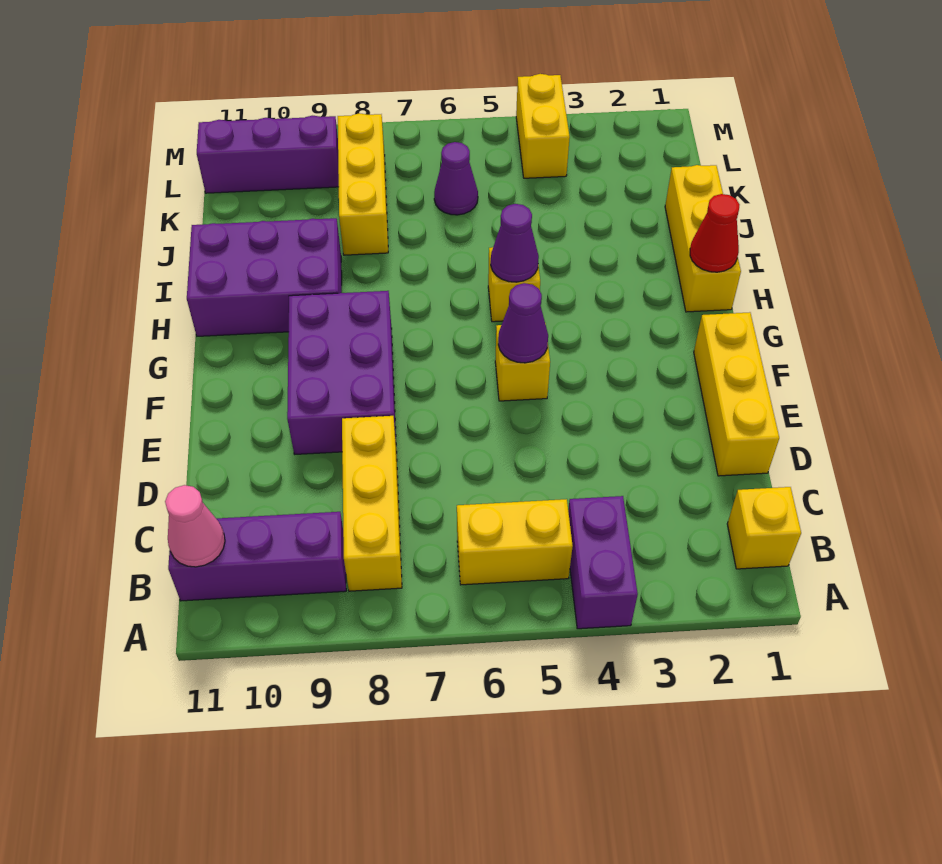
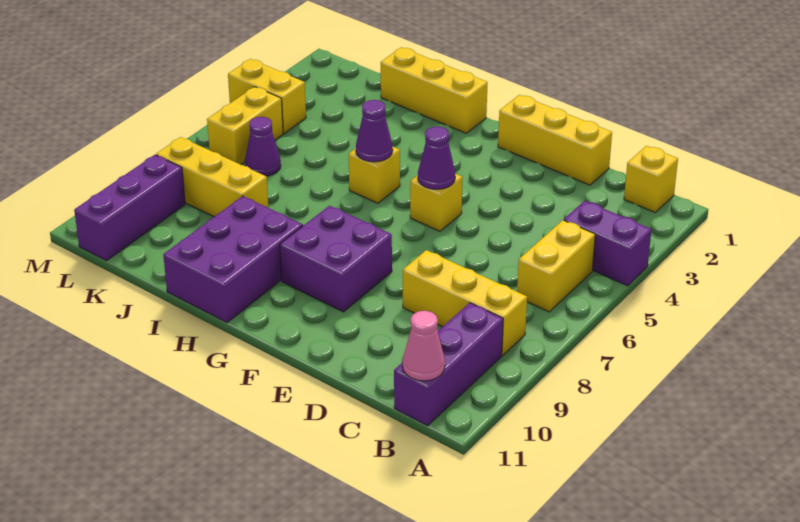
purple 2x3 brick [287,291,396,454] -> purple 2x2 brick [280,206,392,312]
red 1x1 cone [690,194,740,272] -> none
none -> yellow 1x2 brick [207,87,283,165]

